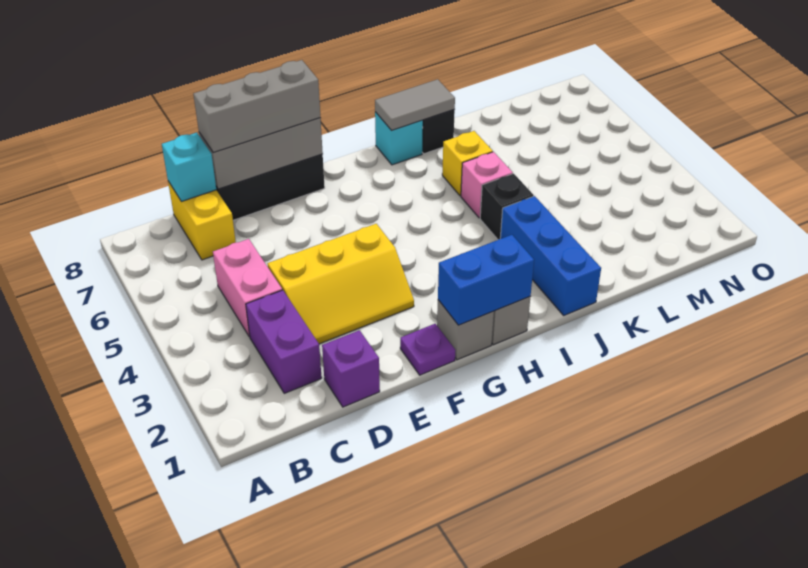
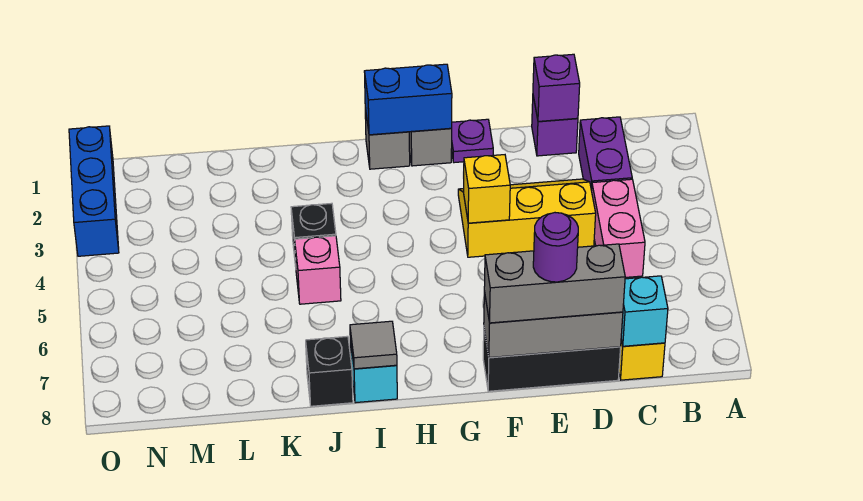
none -> purple 1x1 brick [533,54,580,121]
none -> purple 1x1 round brick [533,213,578,282]
grey 1x2 tile [375,79,455,130] -> grey 1x1 tile [350,321,397,369]
blue 1x3 brick [500,196,601,315] -> blue 1x3 brick moved to [69,126,119,256]
yellow 1x1 brick [442,131,493,196] -> yellow 1x1 brick moved to [464,155,510,223]

